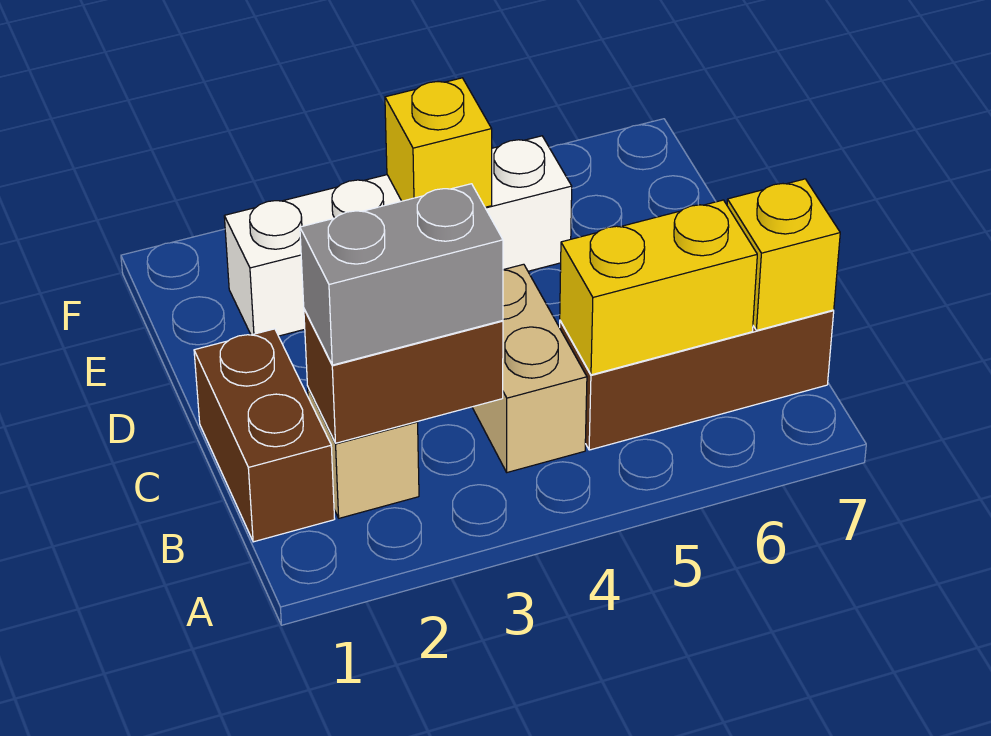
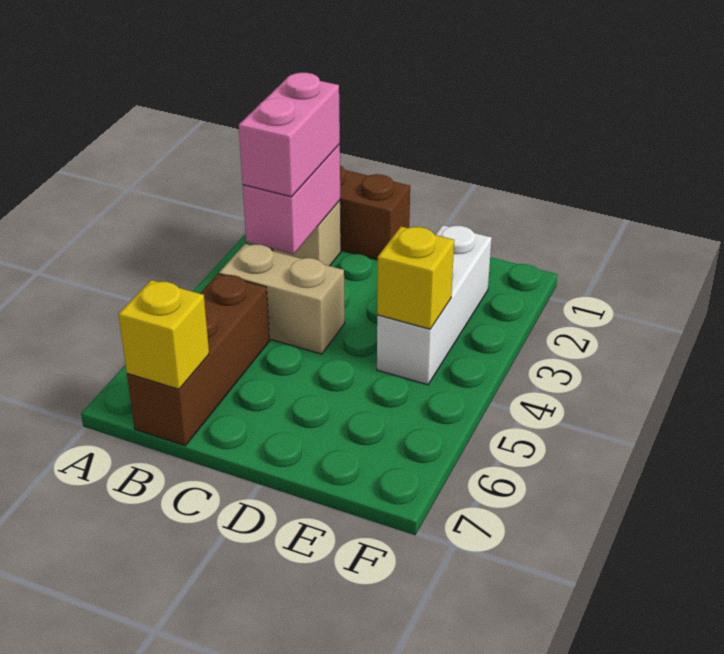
brown 1x2 brick [304,309,503,443] -> pink 1x2 brick [243,145,340,254]
grey 1x2 brick [300,184,503,365] -> pink 1x2 brick [239,73,340,197]
yellow 1x2 brick [560,200,757,375] -> none
white 1x4 brick [224,136,572,336] -> white 1x3 brick [377,225,492,385]

